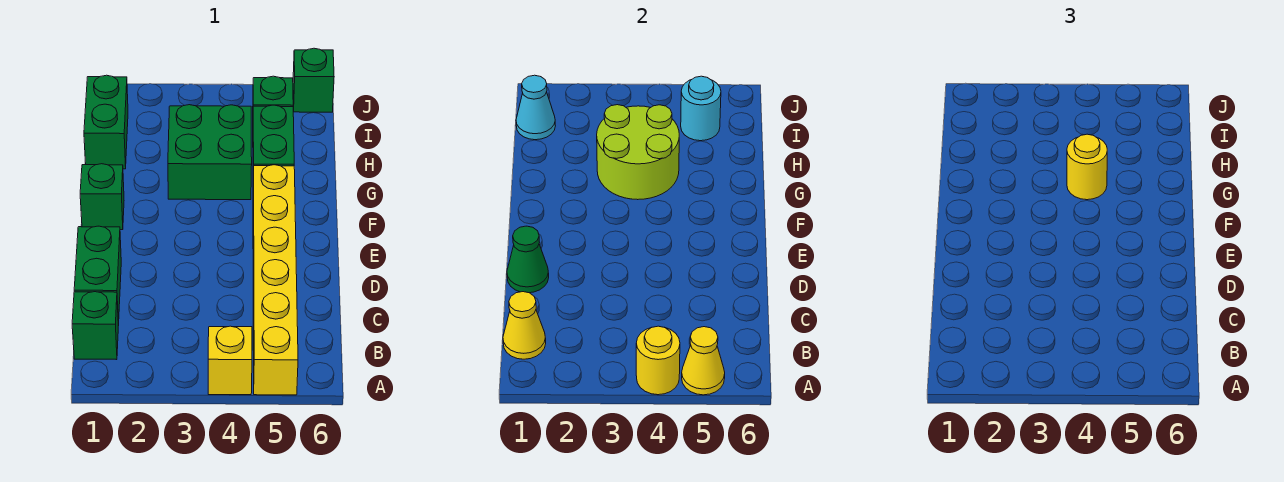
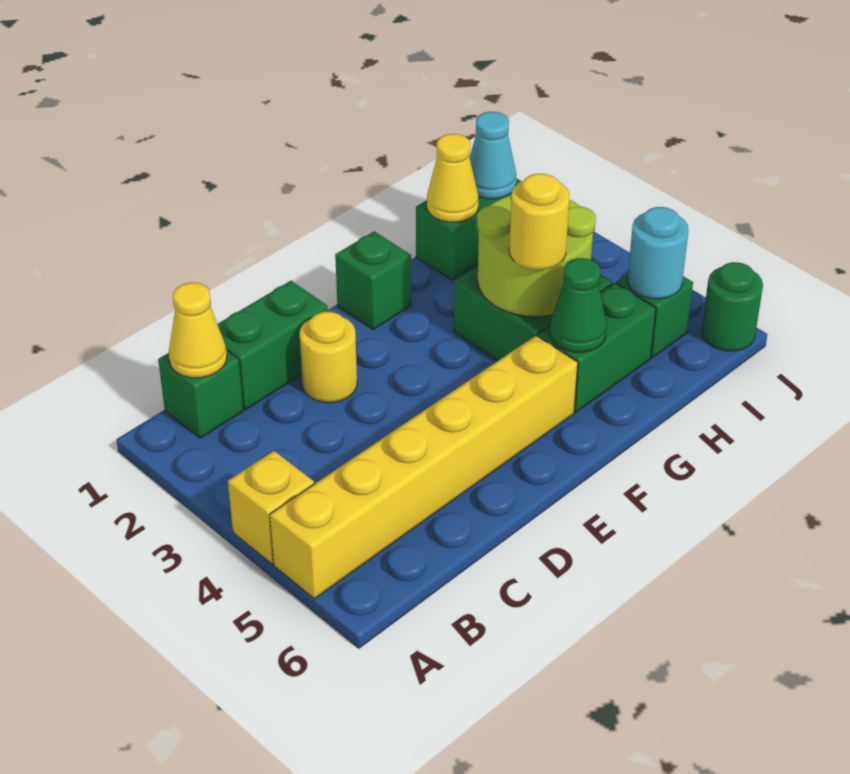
yellow 1x1 round brick [636,326,680,395] -> yellow 1x1 round brick moved to [300,312,357,403]
yellow 1x1 cone [682,327,725,395] -> yellow 1x1 cone moved to [427,134,479,222]
green 1x1 cone [507,226,549,293] -> green 1x1 cone moved to [550,258,607,352]
green 1x1 brick [293,48,334,112] -> green 1x1 round brick [702,262,763,351]

